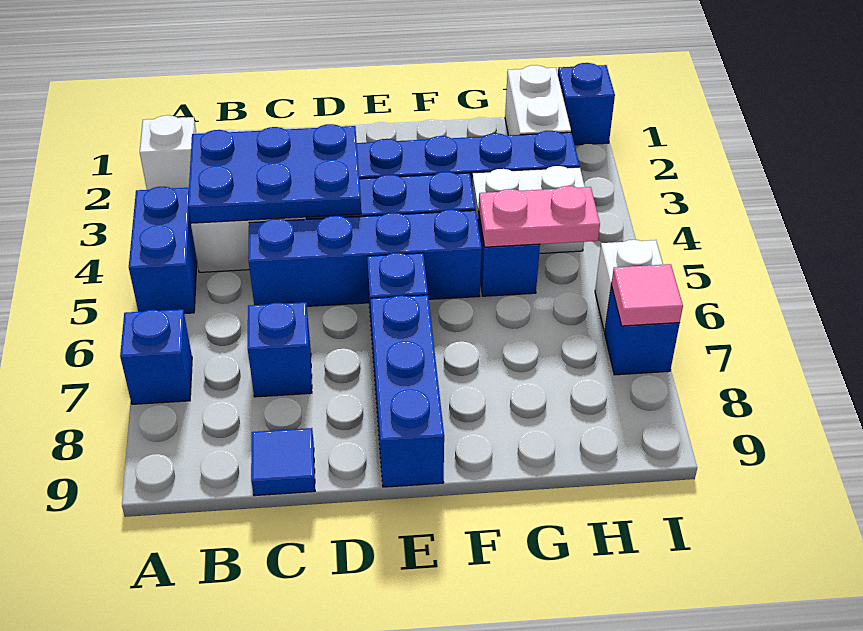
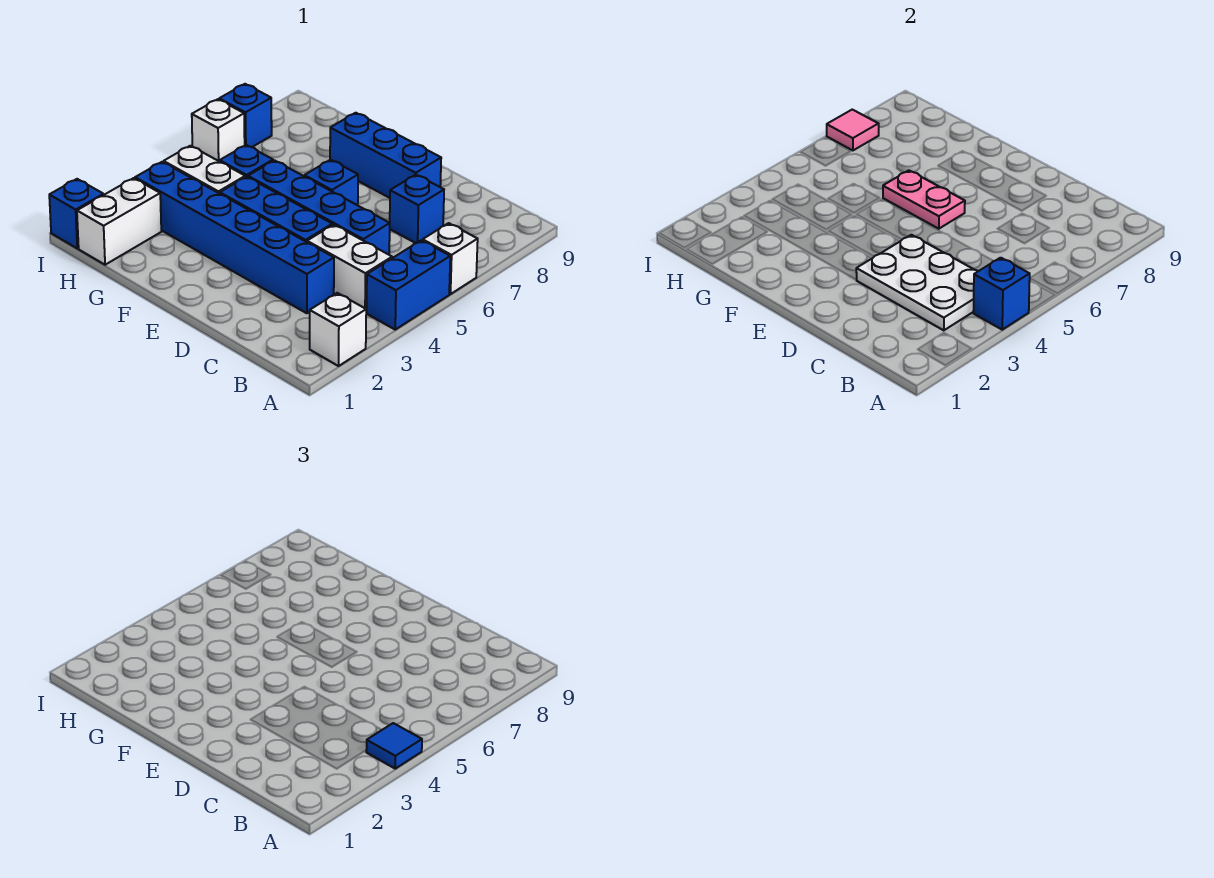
none -> white 1x1 brick [423,223,478,294]
blue 1x1 brick [120,309,192,404] -> blue 1x1 brick moved to [973,258,1030,330]
blue 2x3 plate [188,124,361,223] -> white 2x3 plate [856,235,978,330]
blue 1x1 tile [251,428,315,496] -> blue 1x1 tile moved to [366,723,422,769]
blue 1x3 brick [370,295,444,487] -> blue 1x3 brick turned to [330,113,441,198]
pink 1x2 plate [478,186,600,247] -> pink 1x2 plate moved to [883,170,965,229]

